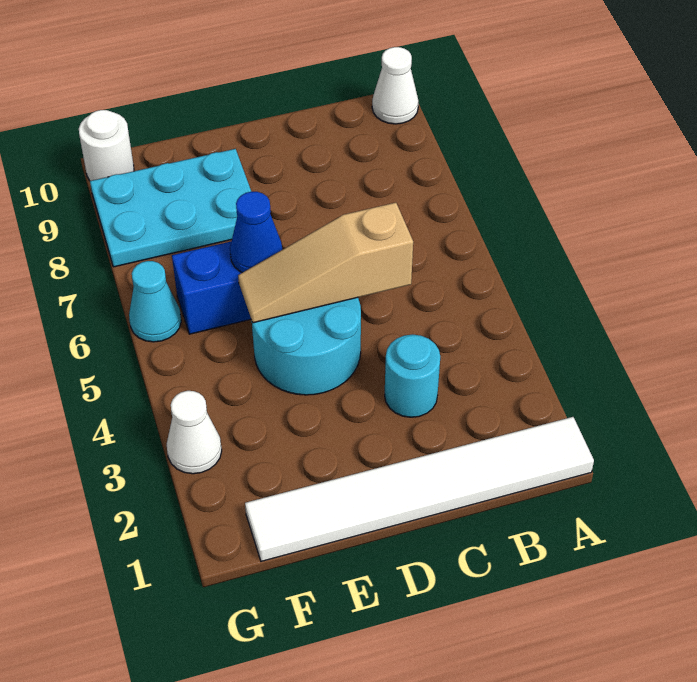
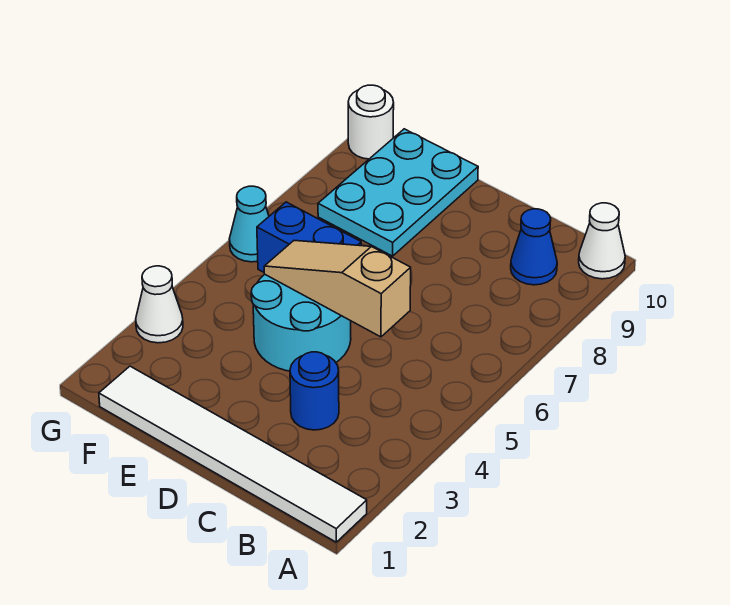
cyan 1x1 round brick [385,334,440,417] -> blue 1x1 round brick [290,352,339,430]
blue 1x1 cone [230,192,282,273] -> blue 1x1 cone moved to [511,209,557,285]
cyan 2x3 plate [90,149,251,267] -> cyan 2x3 plate turned to [318,129,478,256]

